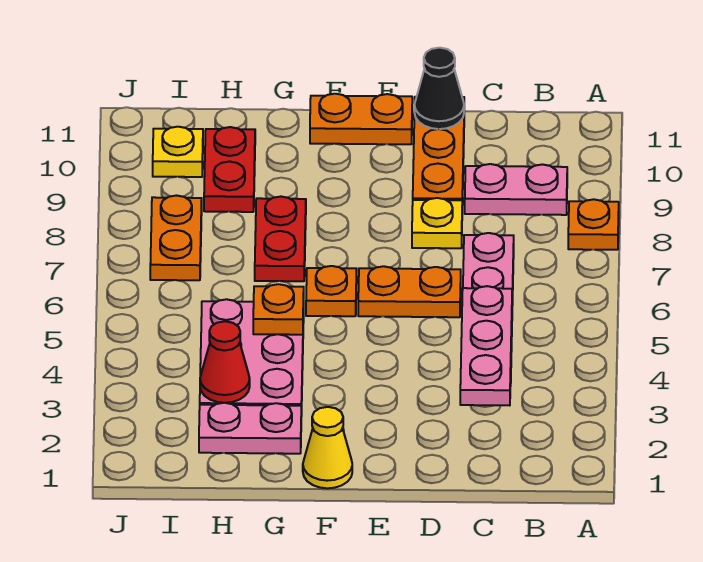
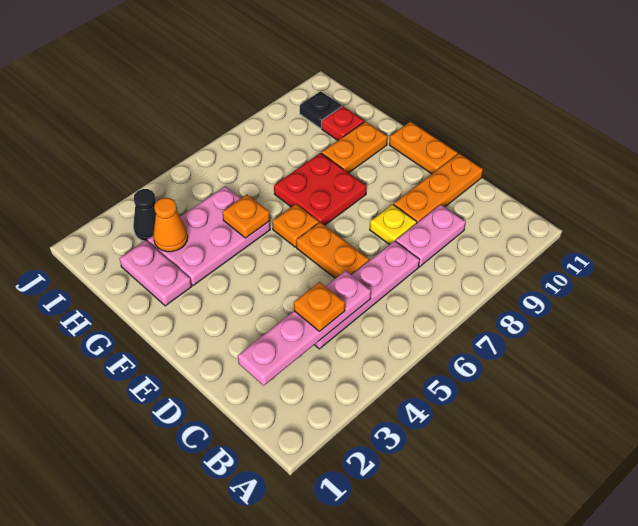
orange 1x1 plate [568,199,619,250] -> orange 1x1 plate moved to [294,282,345,331]
pink 1x2 plate [465,164,567,215] -> pink 1x2 plate turned to [396,205,466,267]
pink 1x3 plate [460,286,512,406] -> pink 1x4 plate [238,271,371,386]
black 1x1 cone [414,48,464,129] -> black 1x1 cone moved to [133,189,156,241]
yellow 1x1 cone [303,407,352,488] -> none
red 1x2 plate [255,197,306,281] -> red 2x2 plate [274,153,367,225]
red 1x1 cone [200,321,250,403] -> orange 1x1 cone [153,198,188,252]
red 1x2 plate [204,127,255,212] -> red 1x1 plate [322,106,364,141]
orange 1x2 plate [150,196,202,280] -> orange 1x2 plate moved to [321,121,388,173]
yellow 1x1 plate [153,127,203,177] -> black 1x1 plate [300,91,342,128]

